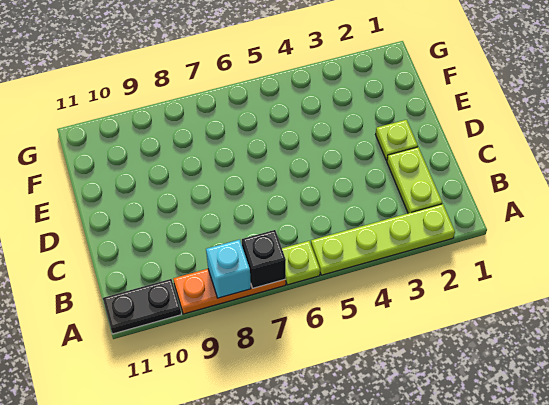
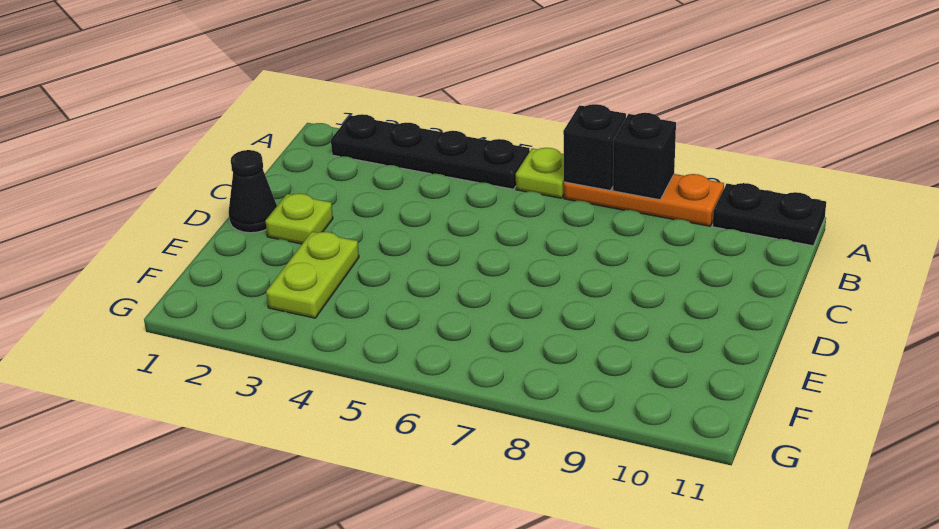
lime 1x4 plate [311,204,455,275] -> black 1x4 plate [331,114,530,189]
cyan 1x1 brick [206,240,251,298] -> black 1x1 brick [613,113,676,200]
lime 1x2 plate [387,147,442,213] -> lime 1x2 plate moved to [266,232,359,318]
none -> black 1x1 cone [229,150,277,233]

